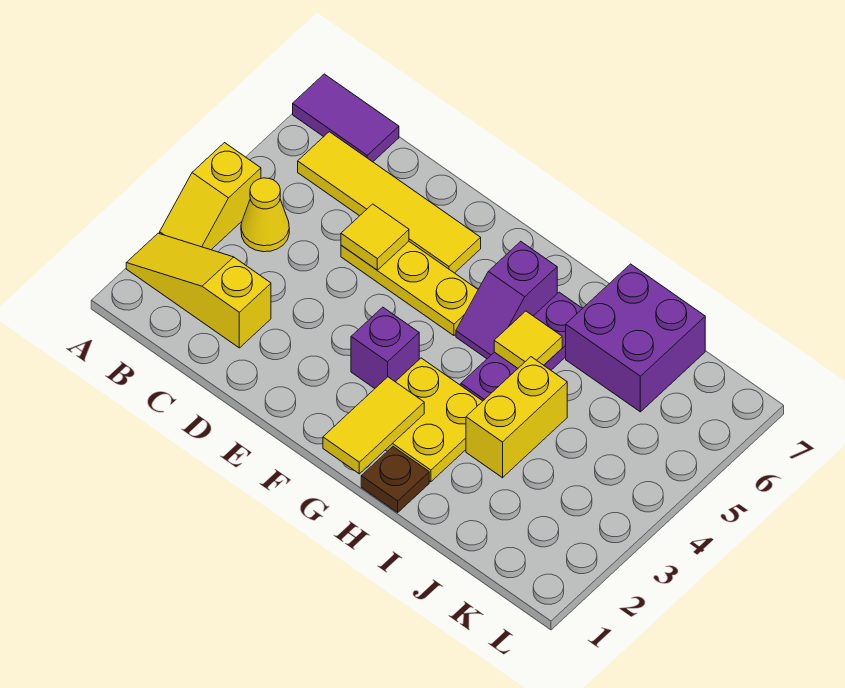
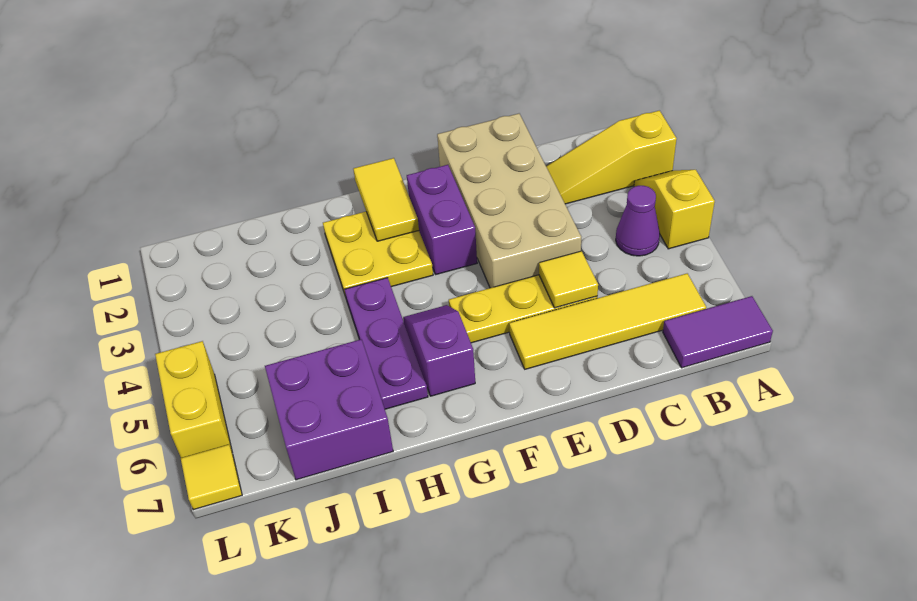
yellow 1x3 slope [126,233,271,348] -> yellow 1x3 slope turned to [546,110,677,204]
yellow 1x1 cone [241,178,289,252] -> purple 1x1 cone [616,186,660,256]
none -> tan 2x4 brick [437,114,581,288]
purple 1x1 brick [351,307,419,388] -> purple 1x2 brick [407,165,477,275]
brown 1x1 plate [361,447,429,512] -> none
yellow 1x1 tile [494,311,562,368] -> yellow 1x1 tile moved to [181,445,242,510]
yellow 1x2 brick [466,357,567,478] -> yellow 1x2 brick moved to [155,341,232,458]

